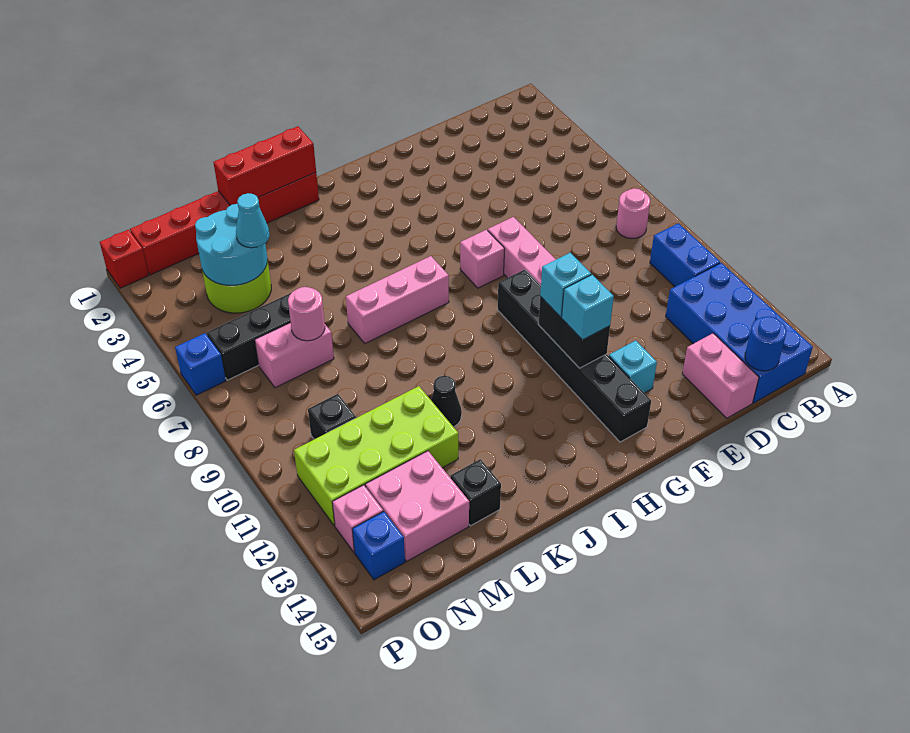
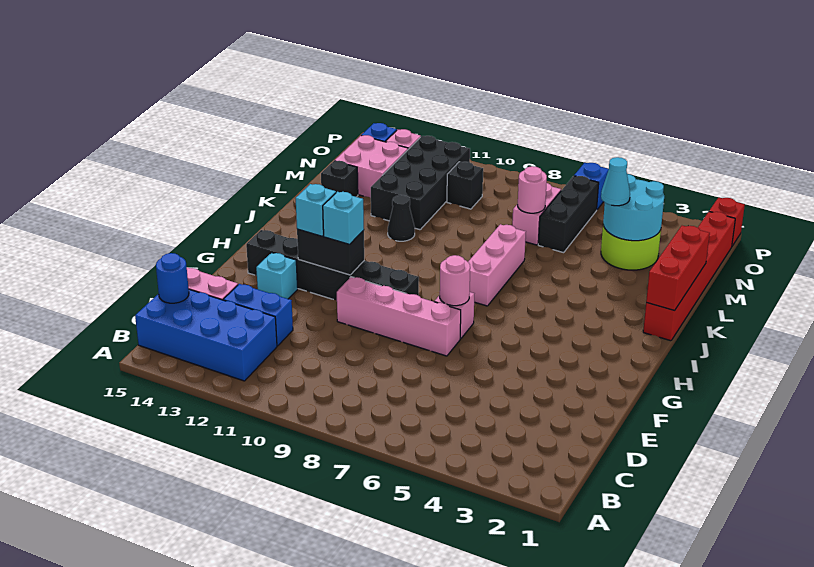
pink 1x1 round brick [616,188,650,238] -> pink 1x1 round brick moved to [440,255,470,306]
blue 1x2 brick [650,223,720,287] -> blue 1x2 brick moved to [223,284,293,346]
lime 2x4 brick [294,386,458,526] -> black 2x4 brick [371,136,470,230]

